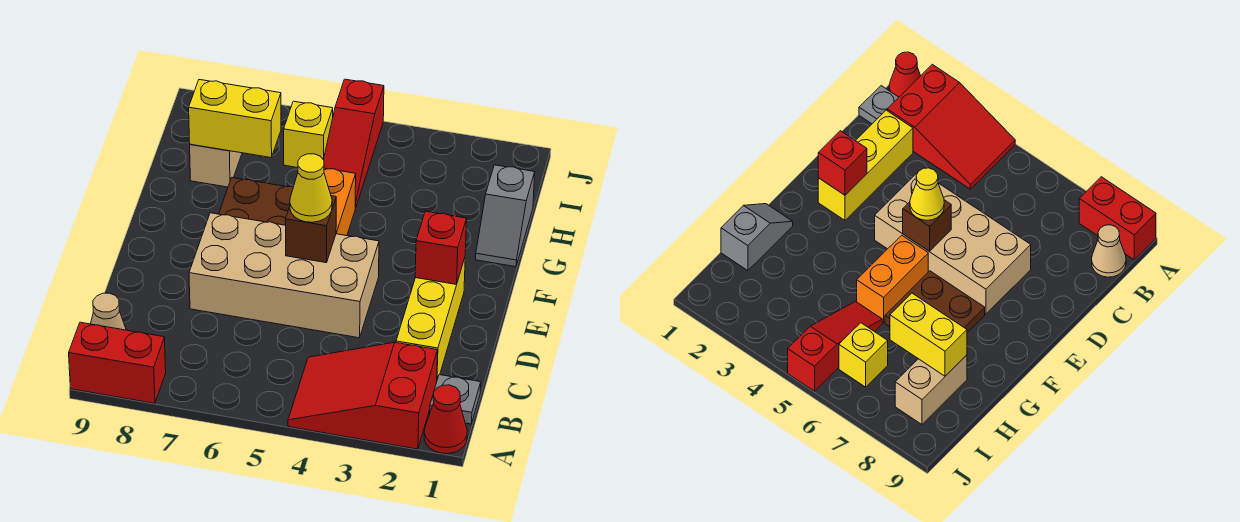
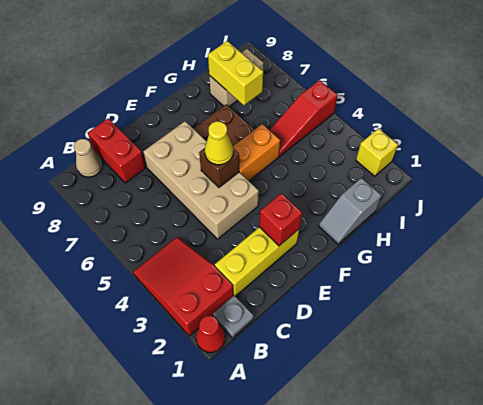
red 1x2 brick [69,322,166,403] -> red 1x2 brick moved to [88,118,145,183]
yellow 1x1 brick [284,101,333,168] -> yellow 1x1 brick moved to [356,128,398,176]

